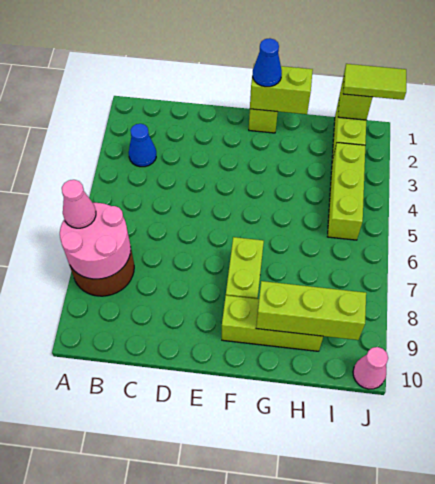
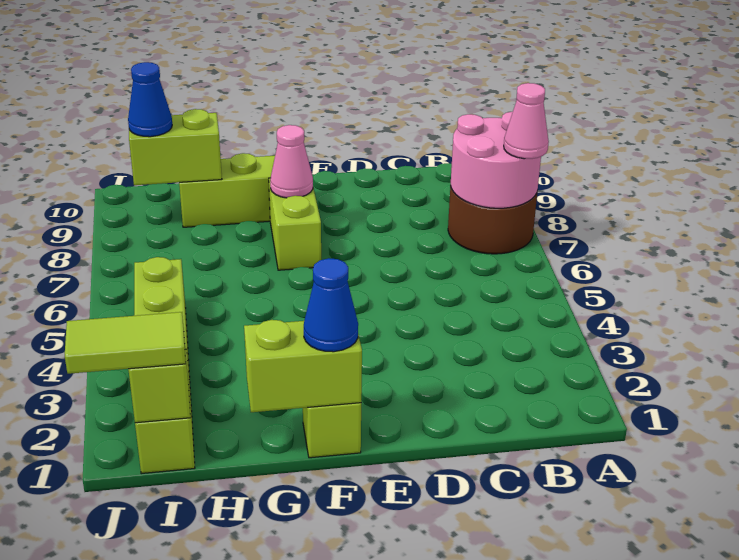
blue 1x1 cone [129,124,156,167] -> blue 1x1 cone moved to [128,62,172,137]
lime 1x3 brick [256,281,366,340] -> lime 1x2 brick [129,109,222,185]
pink 1x1 cone [353,347,388,389] -> pink 1x1 cone moved to [270,125,313,198]

